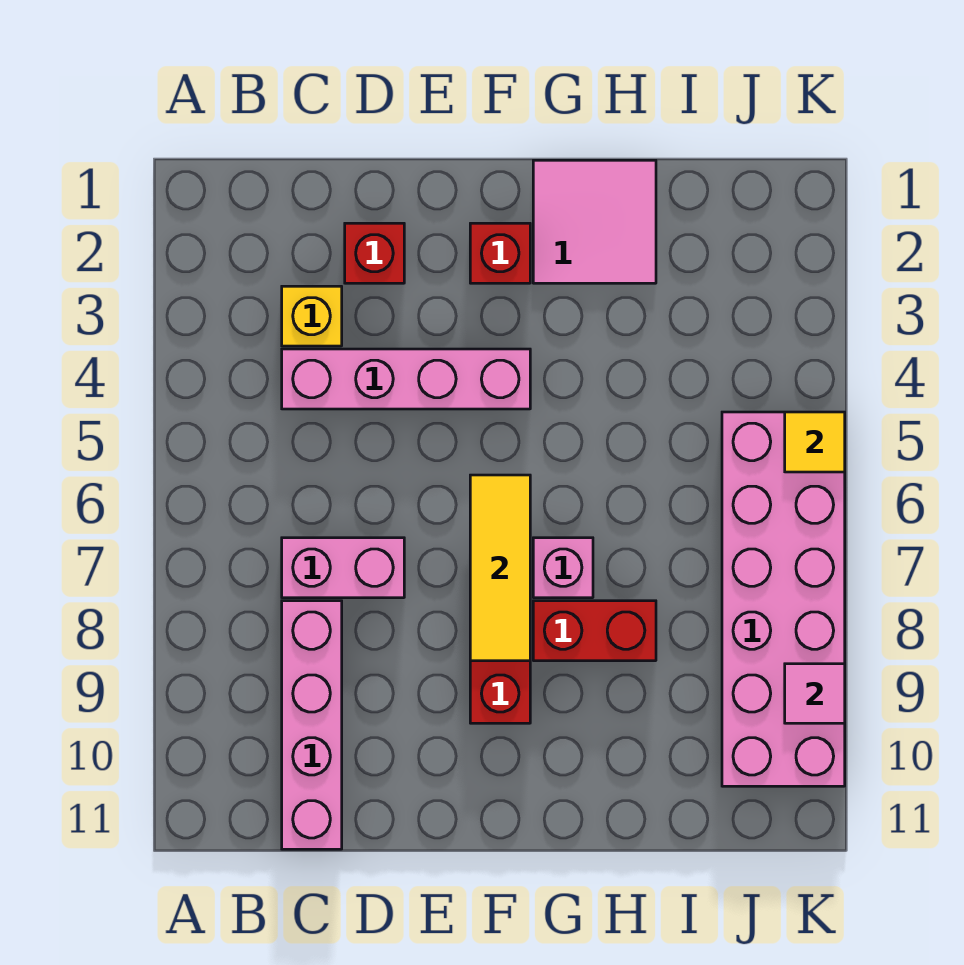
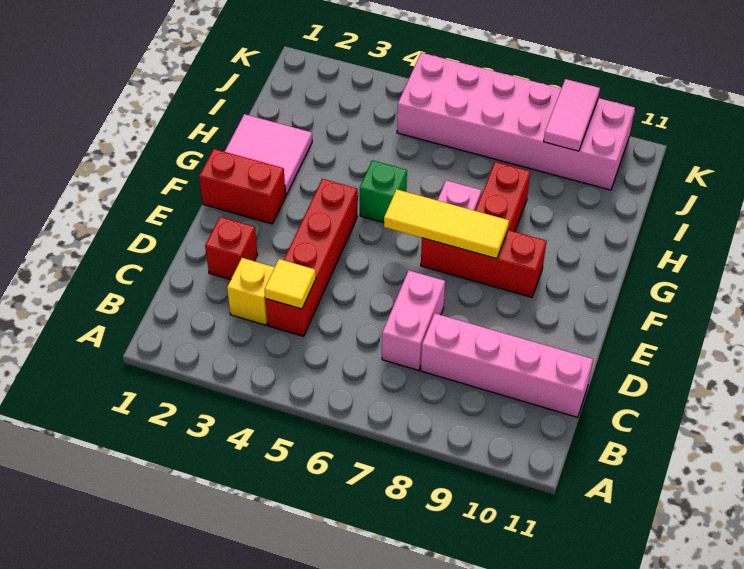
pink 1x4 brick [282,349,530,409] -> red 1x4 brick [265,179,357,336]
red 1x1 brick [470,223,530,283] -> red 1x2 brick [199,149,286,224]
none -> green 1x1 brick [360,160,407,223]
yellow 1x1 tile [785,412,845,472] -> yellow 1x1 tile moved to [265,259,316,309]
pink 1x1 tile [785,664,845,723] -> pink 1x2 tile [544,79,600,151]

